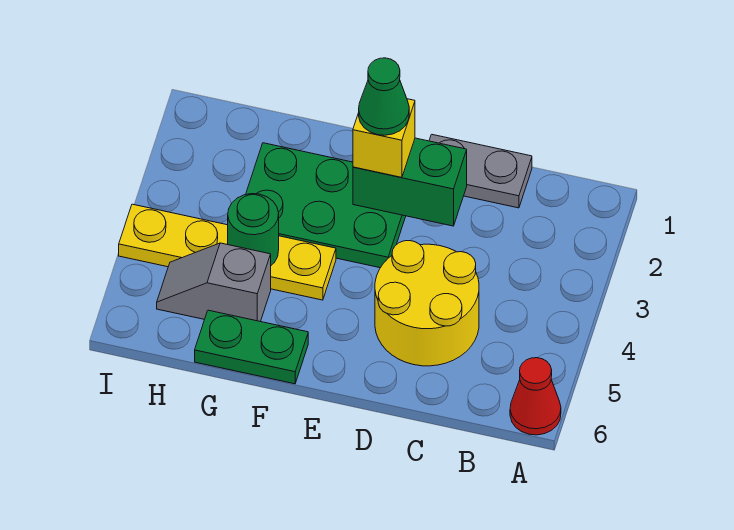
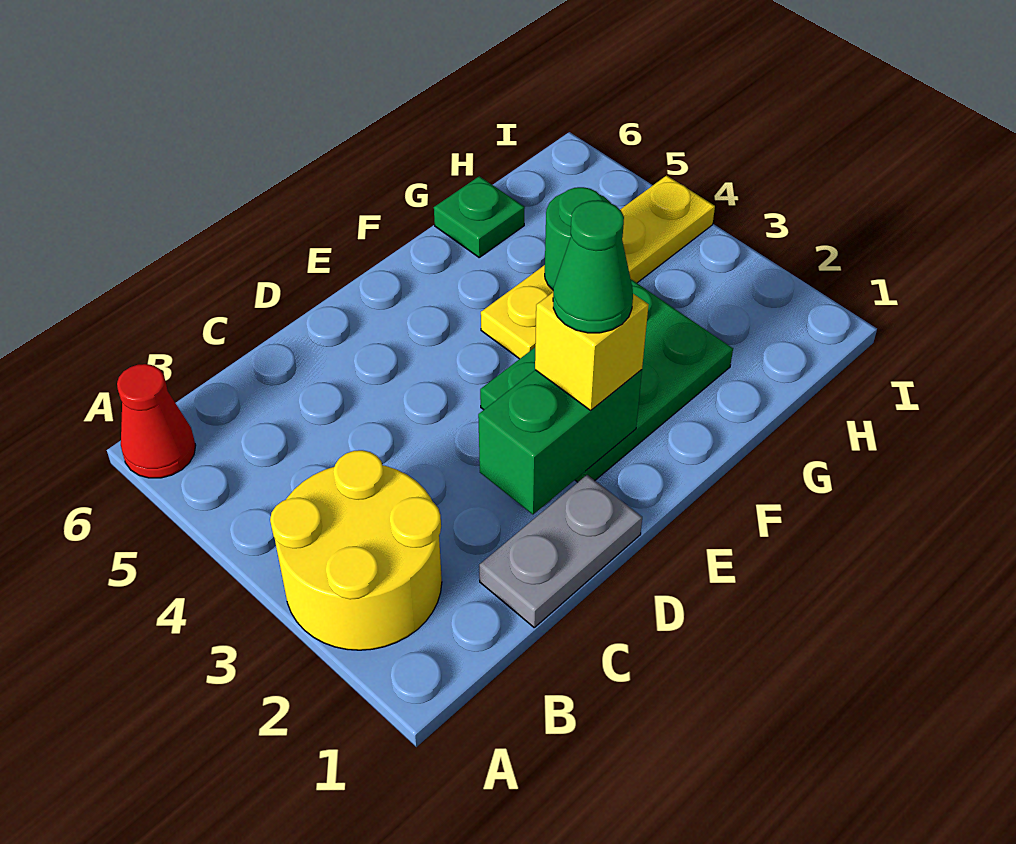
yellow 2x2 round brick [375,241,479,366] -> yellow 2x2 round brick moved to [270,450,442,650]
green 1x2 plate [195,310,308,384] -> green 1x1 plate [434,176,525,257]
grey 1x2 slope [157,243,271,322] -> none

